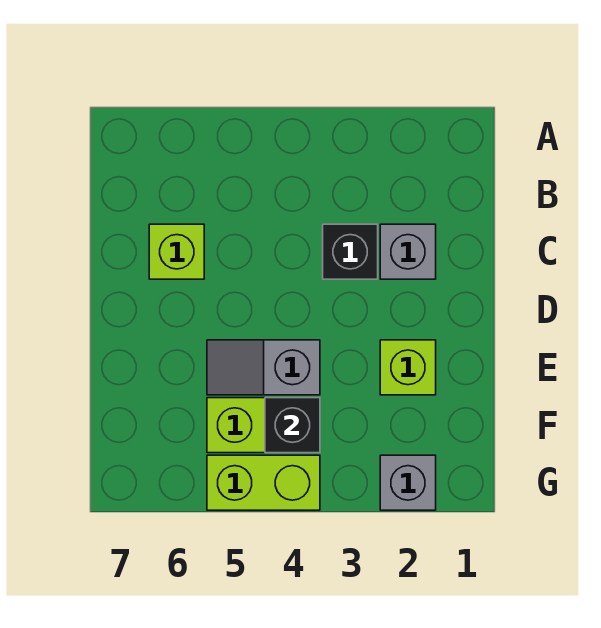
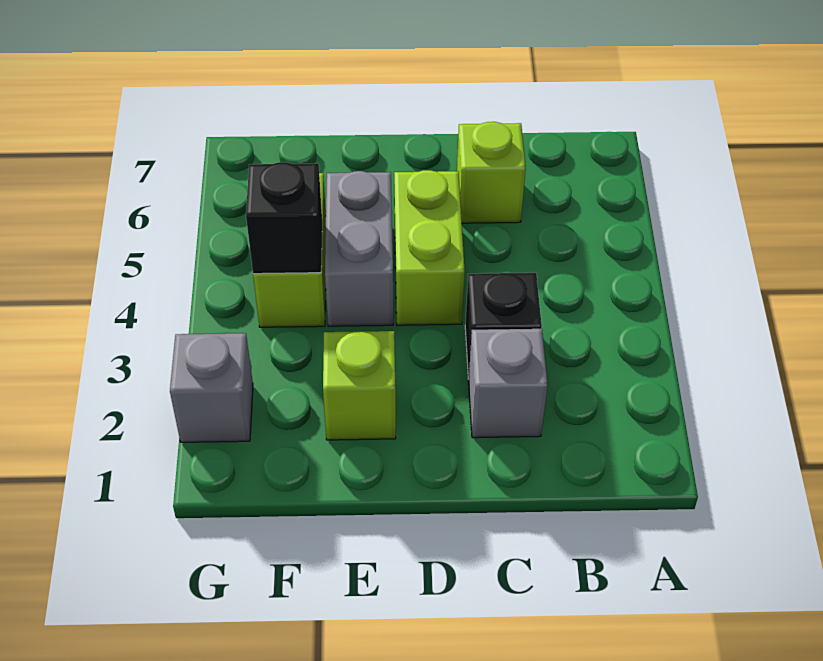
grey 1x2 slope [207,340,320,395] -> grey 1x2 brick [325,171,393,326]
lime 1x2 brick [207,455,320,510] -> lime 1x2 brick moved to [394,170,465,325]

